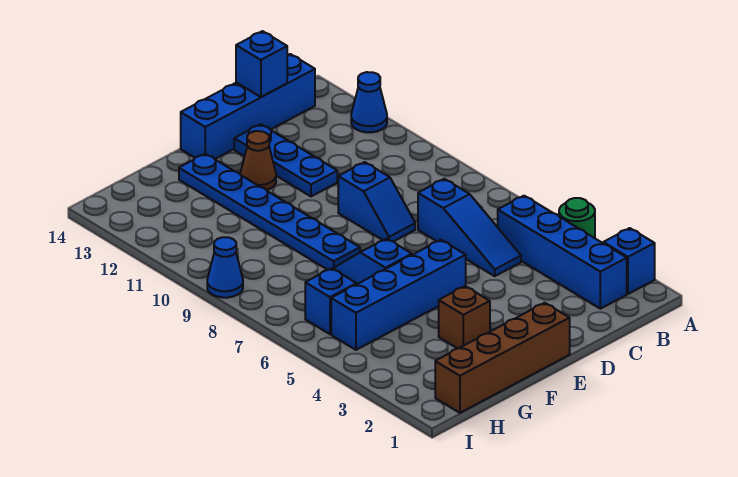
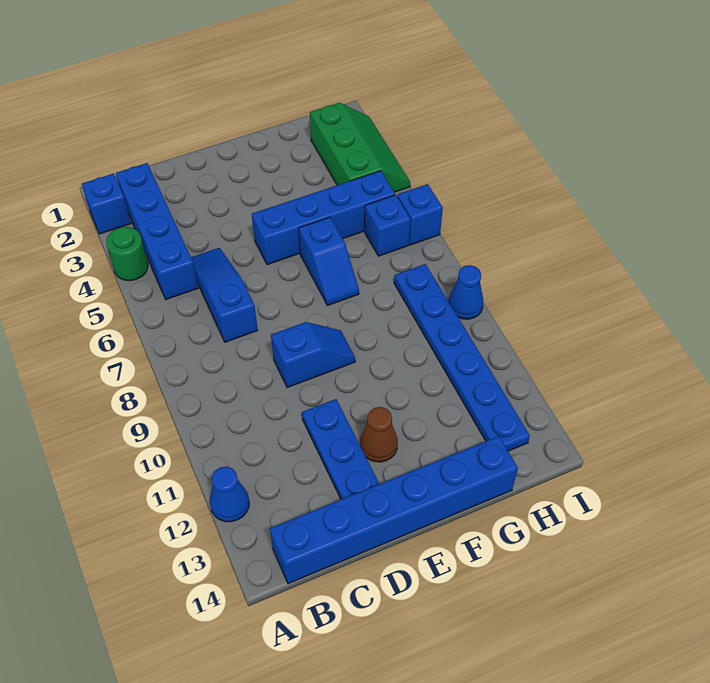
blue 1x4 brick [181,54,315,159] -> blue 1x6 brick [270,436,518,584]
blue 1x1 brick [236,31,287,97] -> blue 1x1 brick moved to [397,184,443,245]
blue 1x2 slope [338,162,415,242] -> blue 1x2 slope turned to [271,322,355,388]
brown 1x4 brick [435,303,570,413] -> none
brown 1x1 brick [439,286,490,349] -> none
blue 1x6 plate [179,154,360,270] -> blue 1x6 plate moved to [394,264,530,451]
none -> green 2x3 slope [310,103,410,192]

